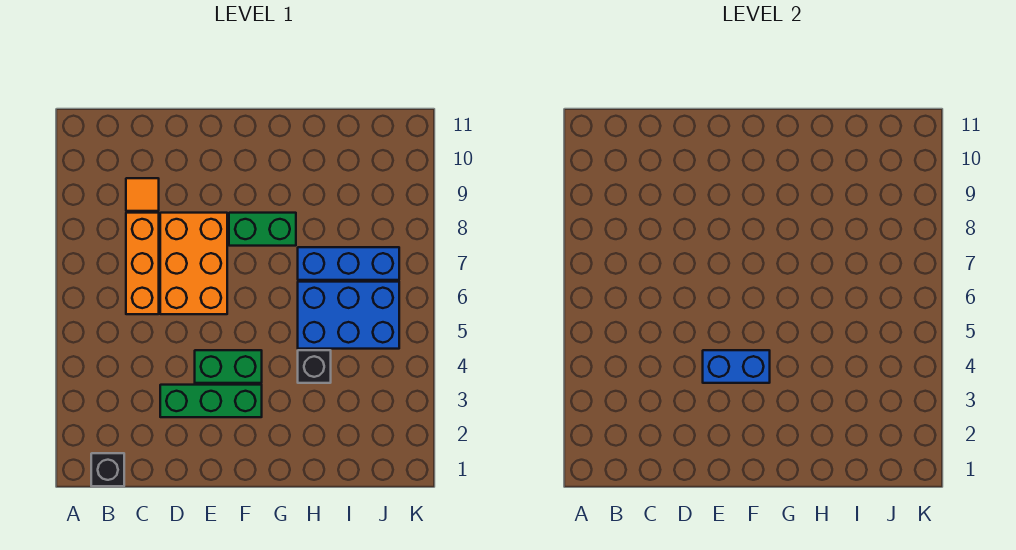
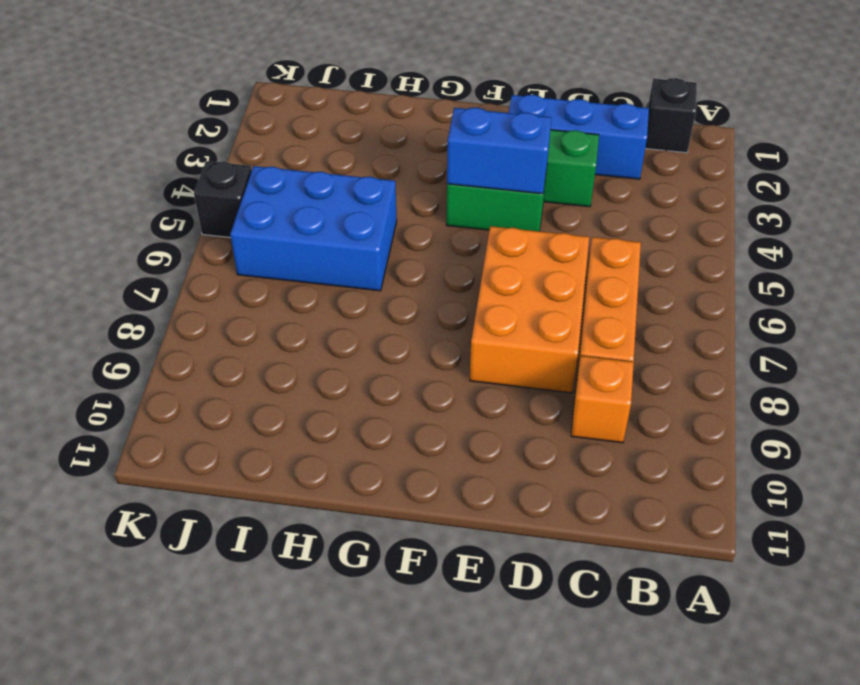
orange 1x1 tile [126,178,159,211] -> orange 1x1 brick [571,356,634,443]
green 1x2 brick [229,213,296,246] -> none
black 1x1 brick [298,350,331,383] -> black 1x1 brick moved to [194,161,252,238]
blue 1x3 brick [298,247,399,280] -> blue 1x3 brick moved to [509,95,649,179]

